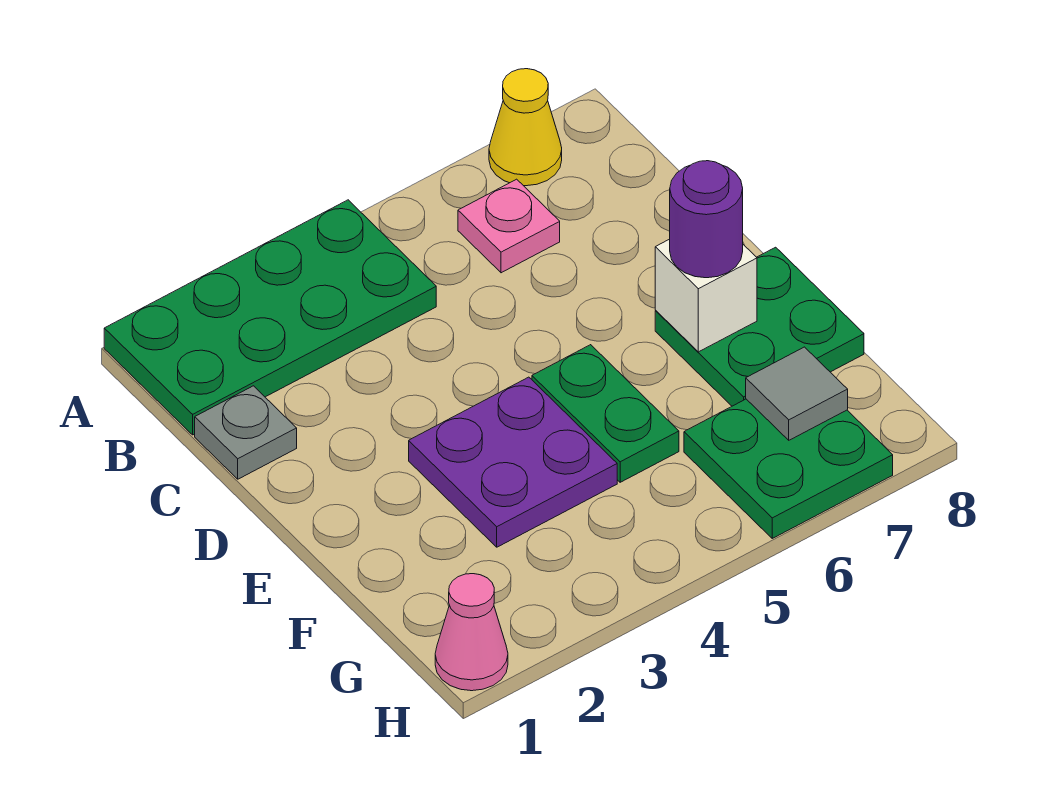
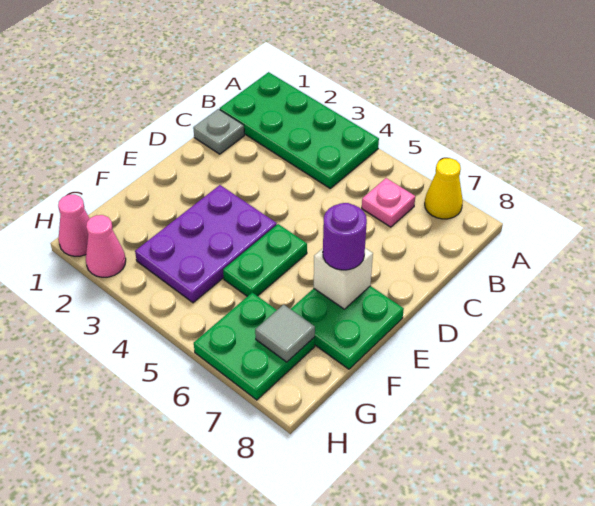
purple 2x2 plate [409,377,617,547] -> purple 2x3 plate [135,185,277,303]
none -> pink 1x1 cone [86,215,126,277]

